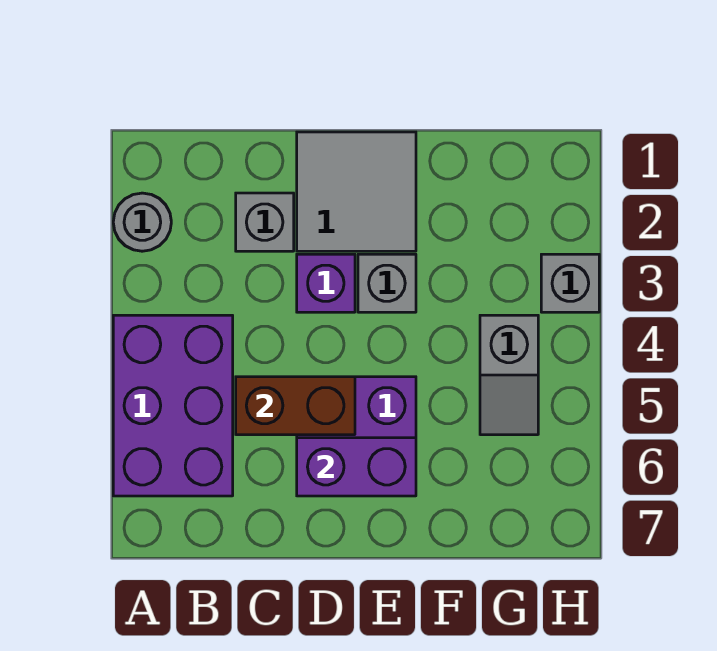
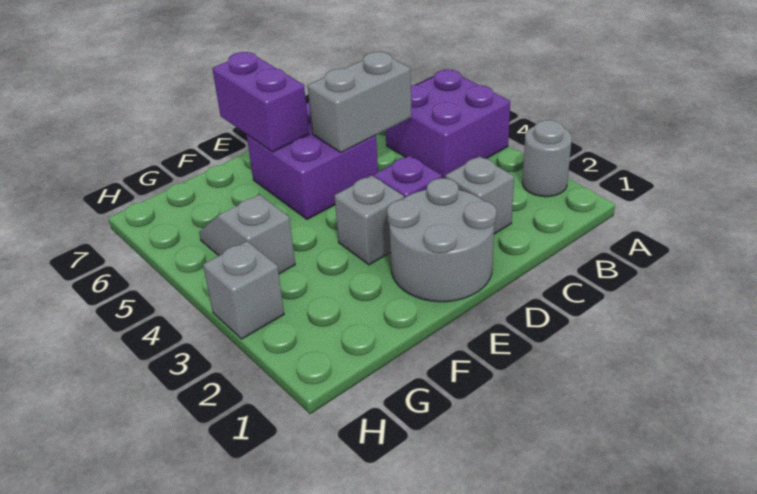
purple 2x3 brick [113,315,233,496] -> purple 2x2 brick [386,70,510,178]
brown 1x2 brick [236,377,355,435] -> grey 1x2 brick [307,52,412,152]
grey 2x2 tile [297,132,416,251] -> grey 2x2 round brick [387,178,496,302]
purple 1x2 brick [297,438,416,496] -> purple 1x2 brick turned to [212,52,309,152]

